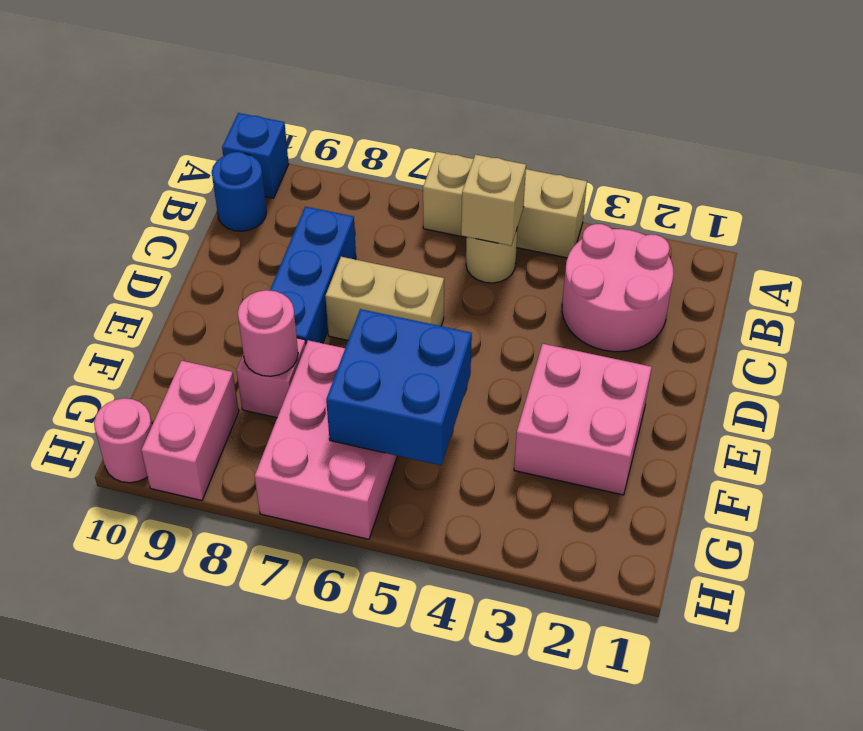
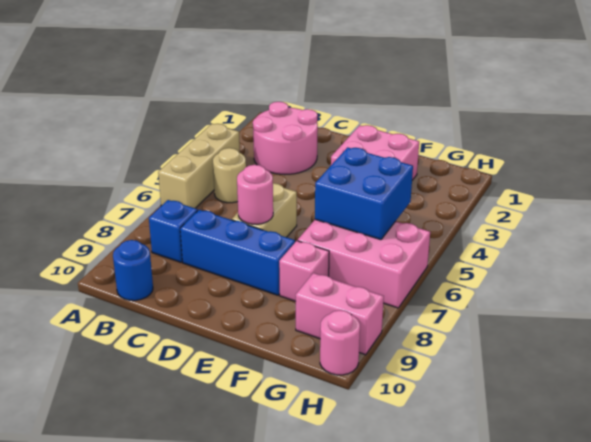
blue 1x1 brick [222,113,289,198] -> blue 1x1 brick moved to [149,200,198,262]
tan 1x1 brick [461,155,526,246] -> none
pink 1x1 round brick [238,290,298,376] -> pink 1x1 round brick moved to [237,165,273,224]

